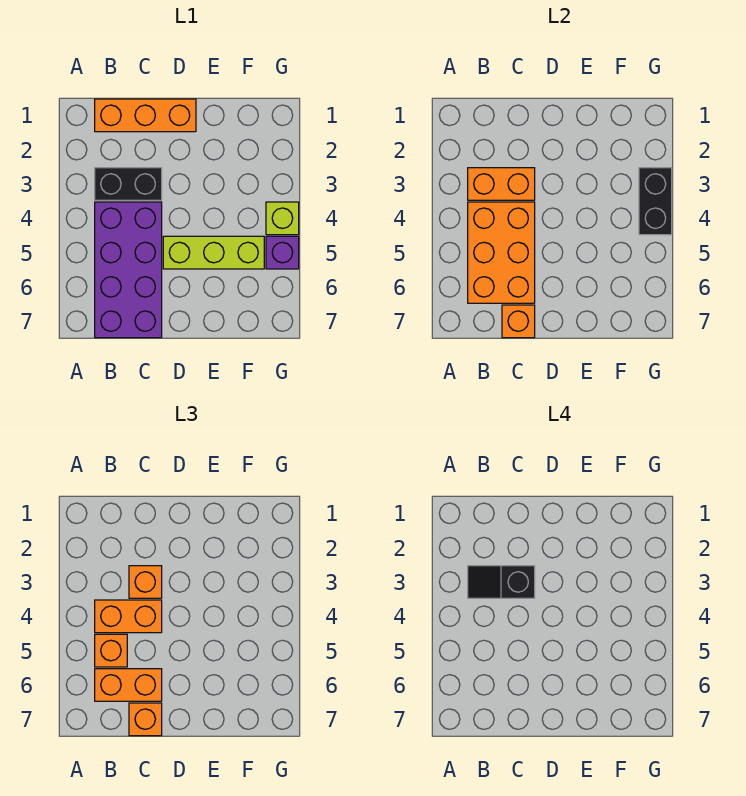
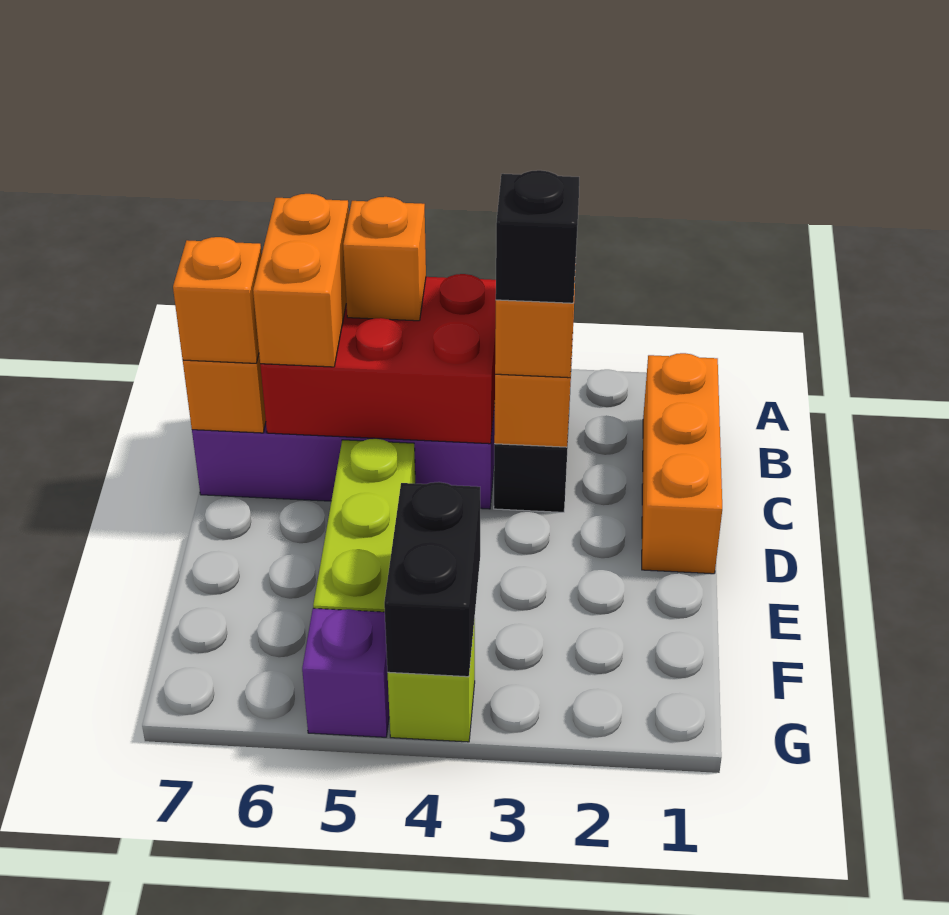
orange 2x3 brick [468,202,535,303] -> red 2x3 brick [260,274,496,444]
orange 1x2 brick [95,600,162,633] -> none
black 1x2 brick [639,168,672,235] -> black 1x2 brick turned to [384,482,480,677]

